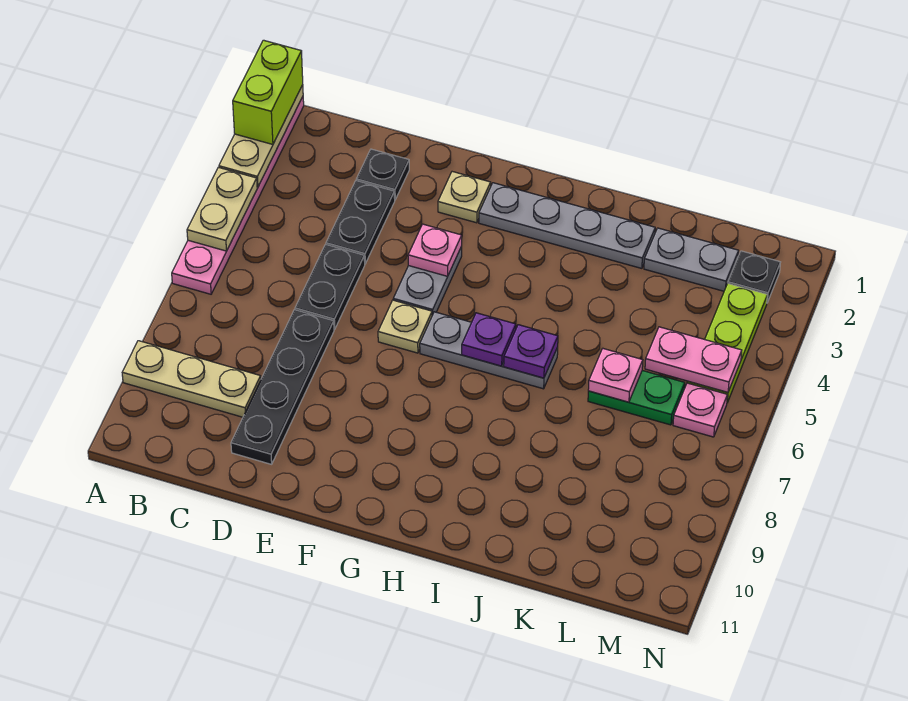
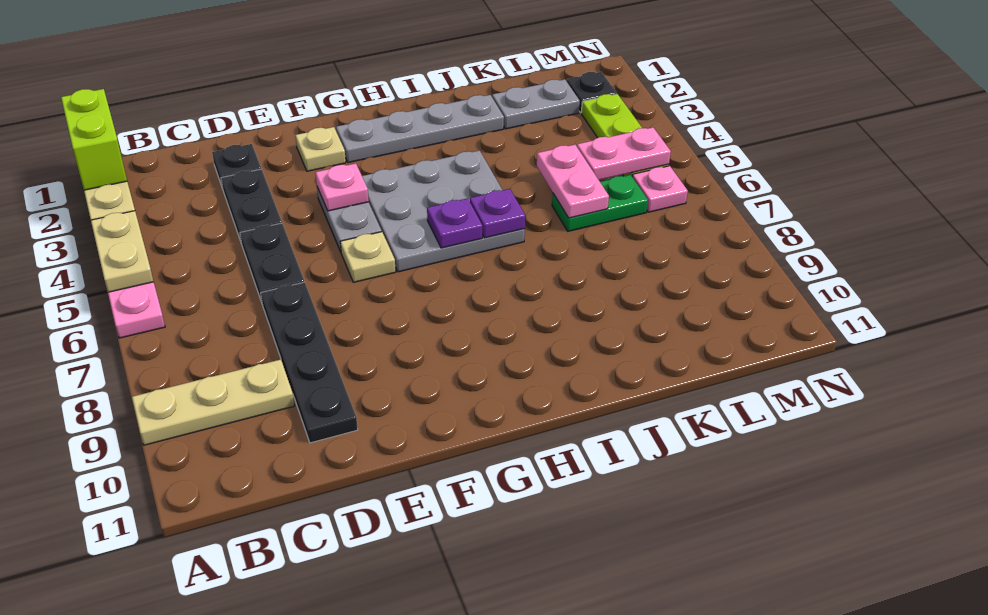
grey 1x3 plate [420,312,558,389] -> grey 3x3 plate [362,150,525,272]
pink 1x1 plate [588,349,643,402] -> pink 1x2 plate [537,145,609,218]

